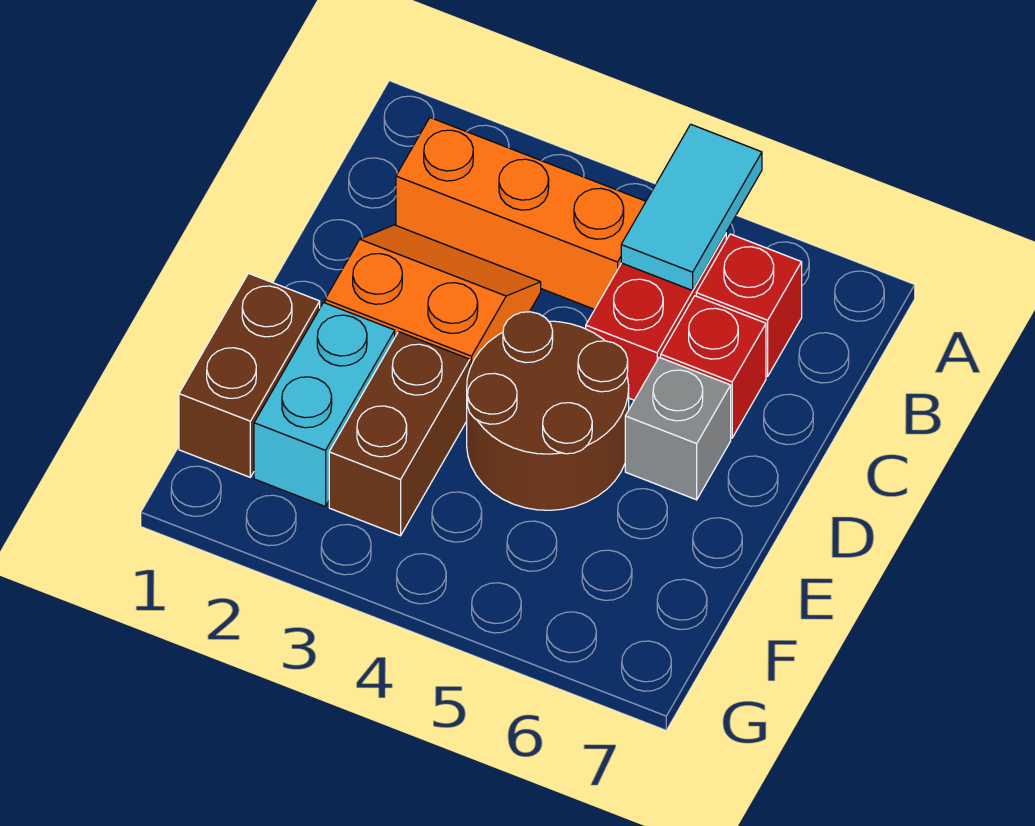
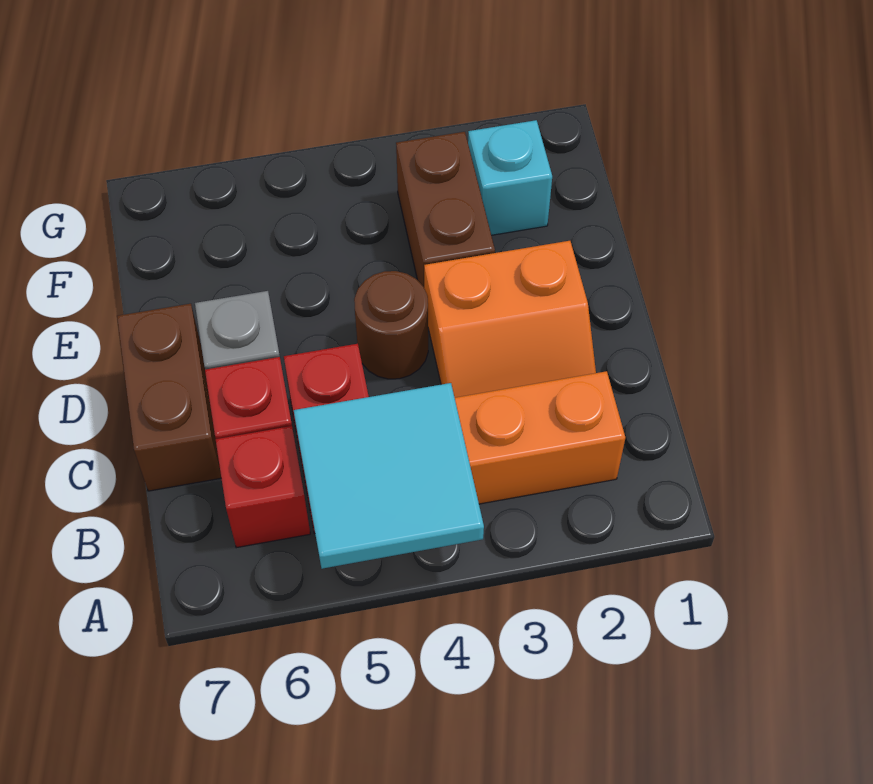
cyan 1x2 tile [621,124,762,290] -> cyan 2x2 tile [294,383,484,569]
brown 2x2 round brick [467,312,629,510] -> brown 1x1 round brick [354,271,428,379]
brown 1x2 brick [179,273,320,477] -> brown 1x2 brick moved to [117,304,221,491]
cyan 1x2 brick [254,303,395,507] -> cyan 1x1 brick [468,120,552,235]

